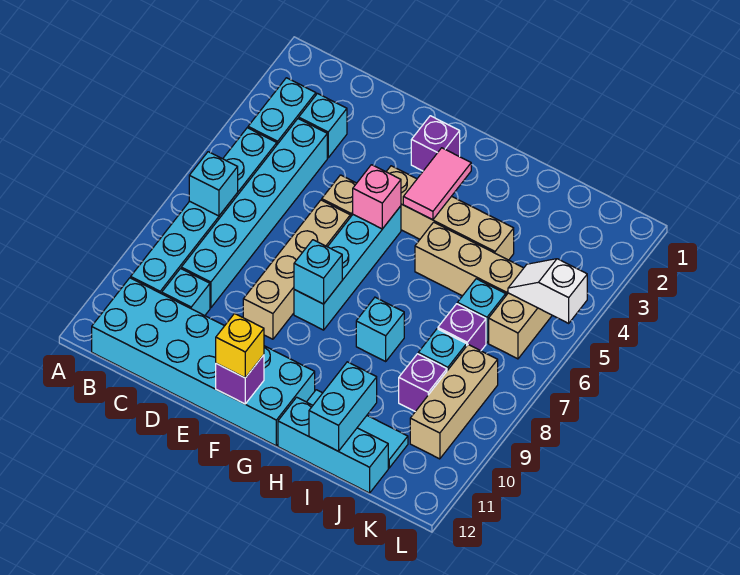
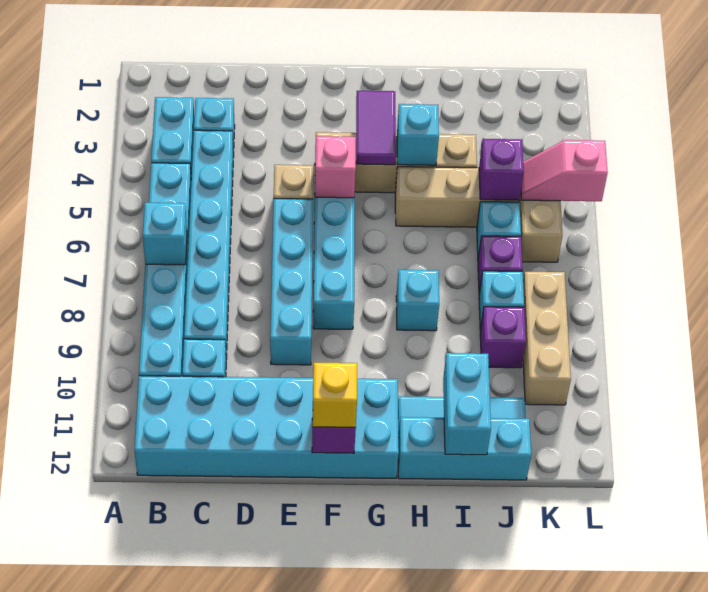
tan 1x4 brick [243,200,350,339] -> cyan 1x4 brick [270,199,313,365]
purple 1x1 brick [411,116,460,171] -> purple 1x1 brick moved to [479,139,524,200]
cyan 1x1 brick [294,240,342,304] -> cyan 1x1 brick moved to [397,104,439,165]
pink 1x2 tile [403,148,471,220] -> purple 1x2 tile [356,91,396,165]
white 1x2 slope [508,259,587,323] -> pink 1x2 slope [521,140,608,201]

